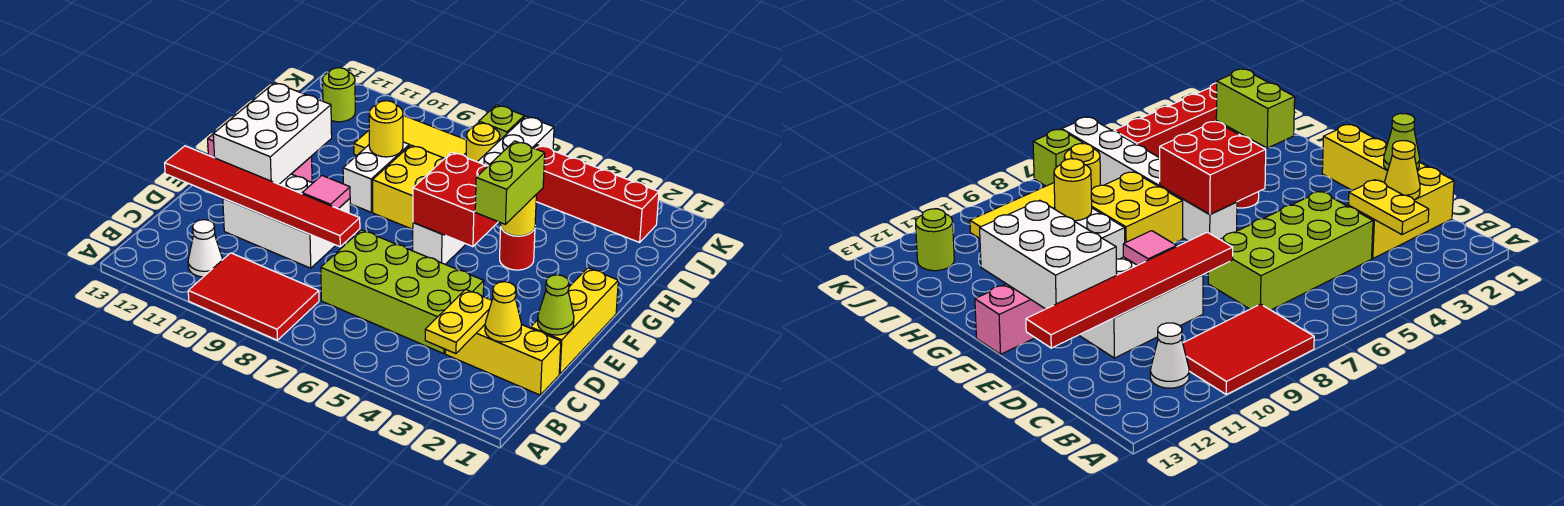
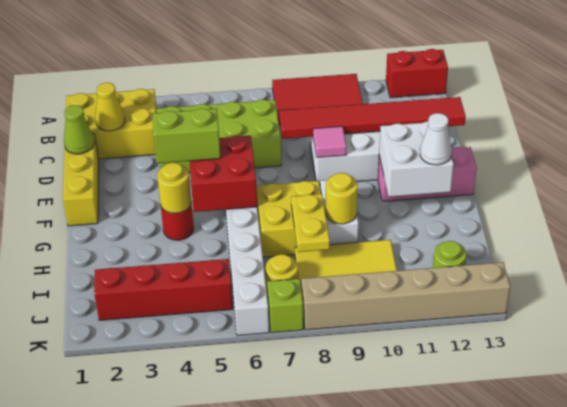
none -> red 1x2 brick [386,49,448,98]
yellow 1x2 plate [425,289,492,354] -> yellow 1x2 plate moved to [291,194,330,252]
white 1x1 cone [188,220,223,277] -> white 1x1 cone moved to [420,113,452,165]
yellow 1x3 brick [445,325,561,395] -> yellow 2x3 brick [65,89,157,159]
white 2x3 brick [213,83,332,184] -> white 2x2 brick [379,121,454,197]
lime 1x2 brick [475,141,545,224] -> lime 1x2 brick turned to [153,108,221,163]
none -> tan 1x6 brick [301,262,510,330]

